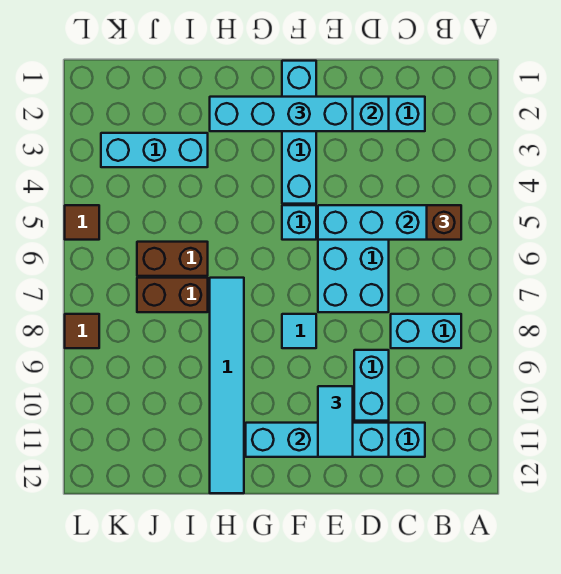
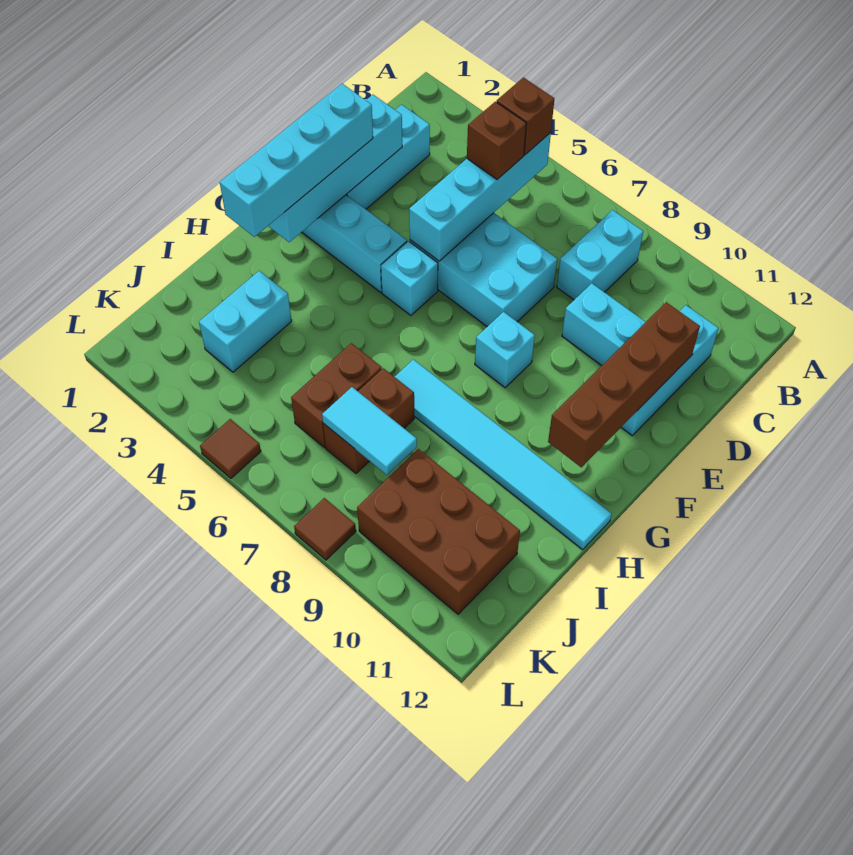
none -> brown 1x1 brick [467,102,526,179]
cyan 1x4 brick [246,423,389,457] -> brown 1x4 brick [548,302,700,467]
cyan 1x2 tile [318,386,353,457] -> cyan 1x2 tile moved to [322,387,417,475]
cyan 1x1 tile [282,314,316,348] -> cyan 1x1 brick [475,312,535,388]
cyan 1x3 brick [101,133,208,167] -> cyan 1x2 brick [199,271,292,372]
none -> brown 2x3 brick [357,449,520,614]

